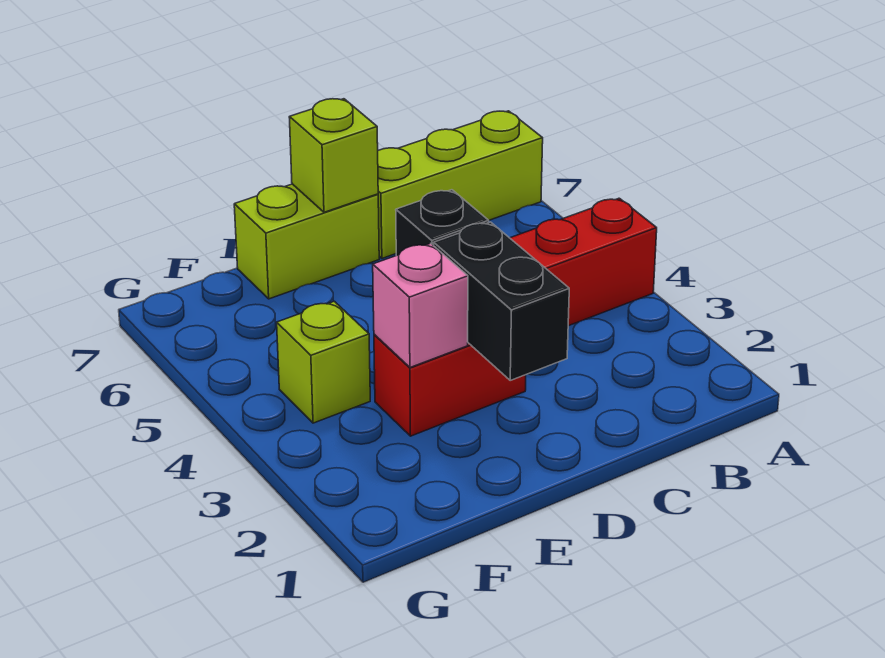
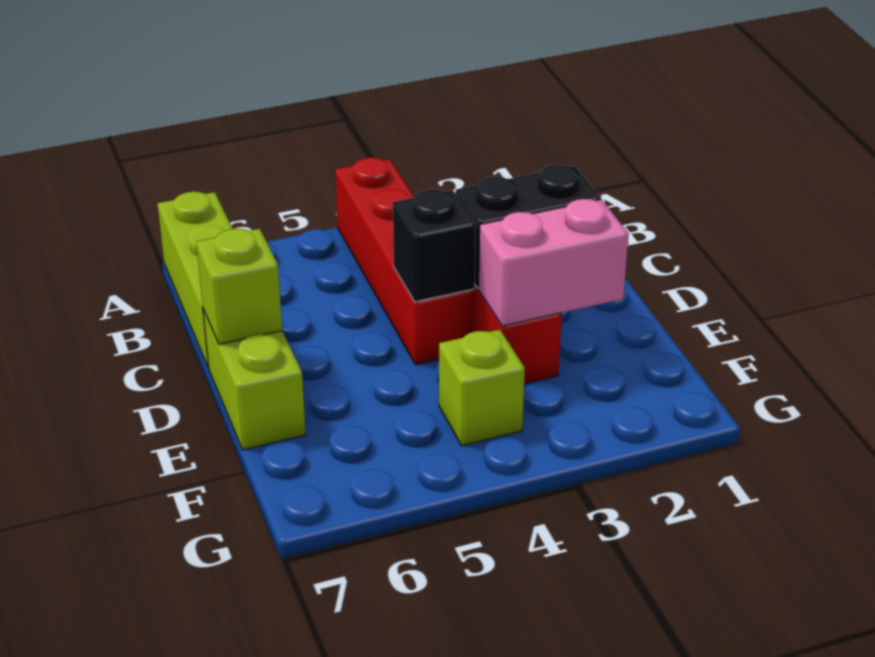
pink 1x1 brick [373,243,468,367] -> pink 1x2 brick [478,199,629,326]

